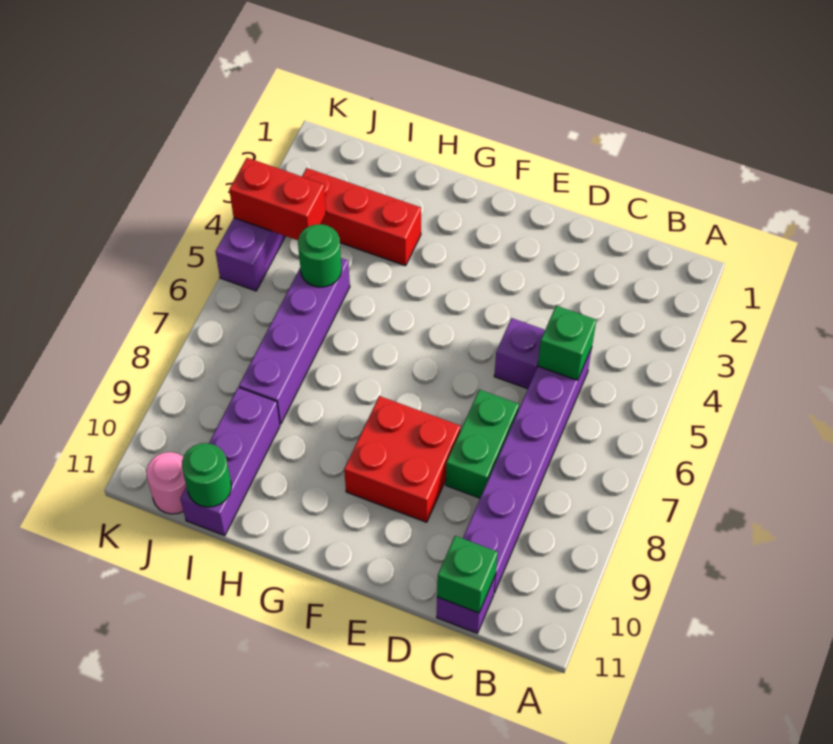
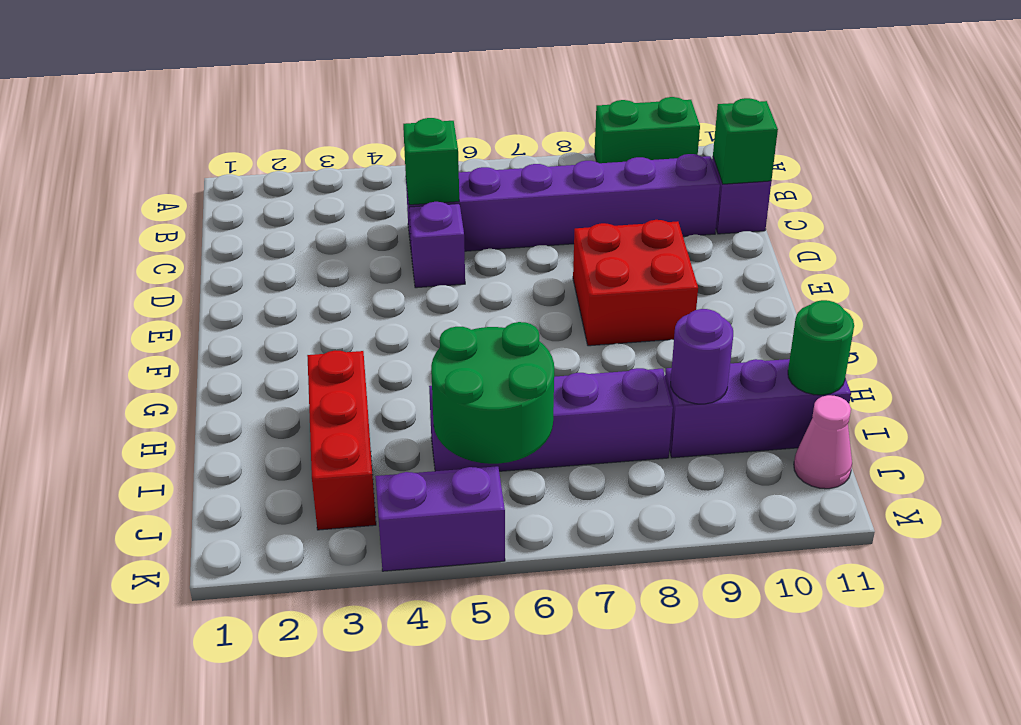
green 1x2 brick [446,390,519,498] -> green 1x2 brick moved to [595,97,700,163]
green 1x1 round brick [298,224,342,287] -> green 2x2 round brick [431,322,554,464]
none -> purple 1x1 round brick [671,309,733,404]
red 1x2 brick [229,158,326,240] -> none
pink 1x1 round brick [146,452,187,514] -> pink 1x1 cone [794,395,852,489]

